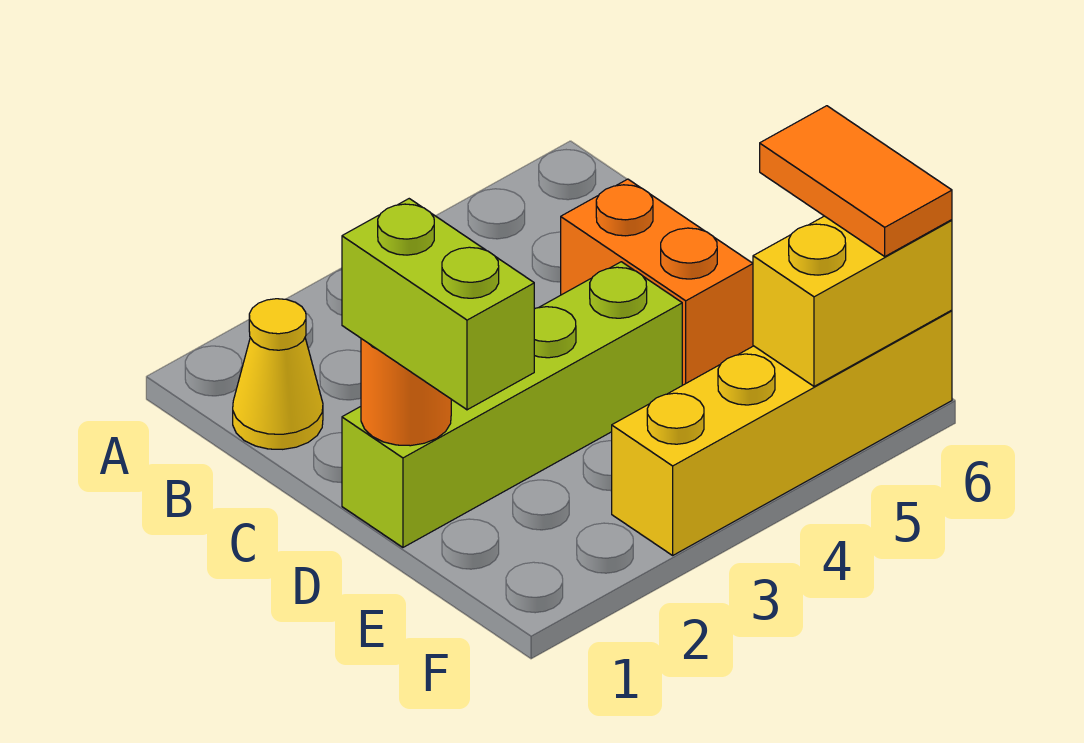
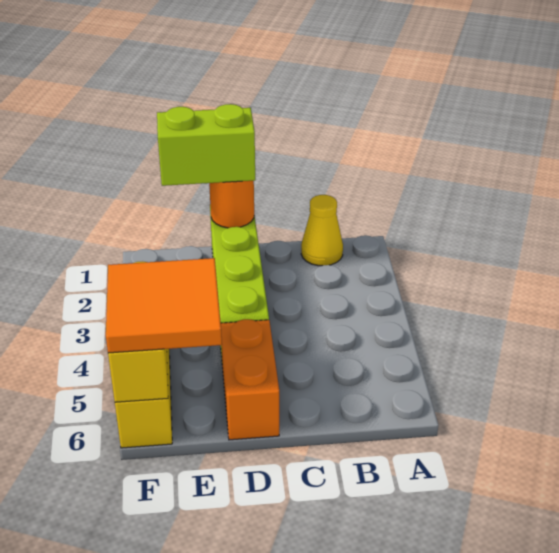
orange 1x2 brick [561,179,753,385] -> orange 1x2 brick turned to [221,319,279,440]
orange 1x2 tile [760,106,952,256] -> orange 2x2 tile [106,258,222,353]

